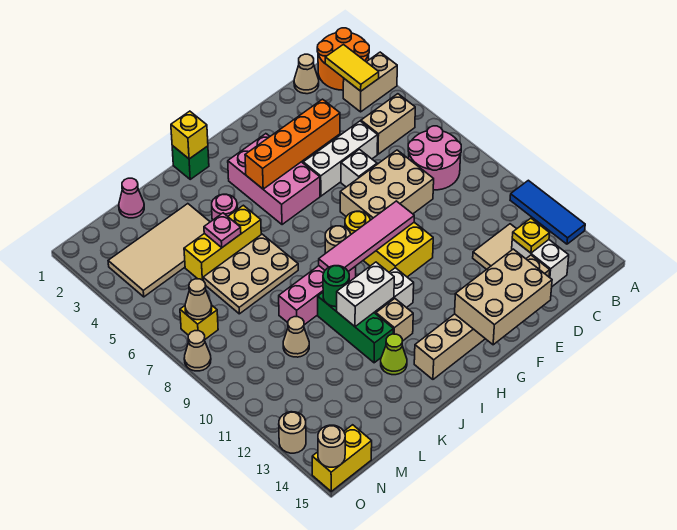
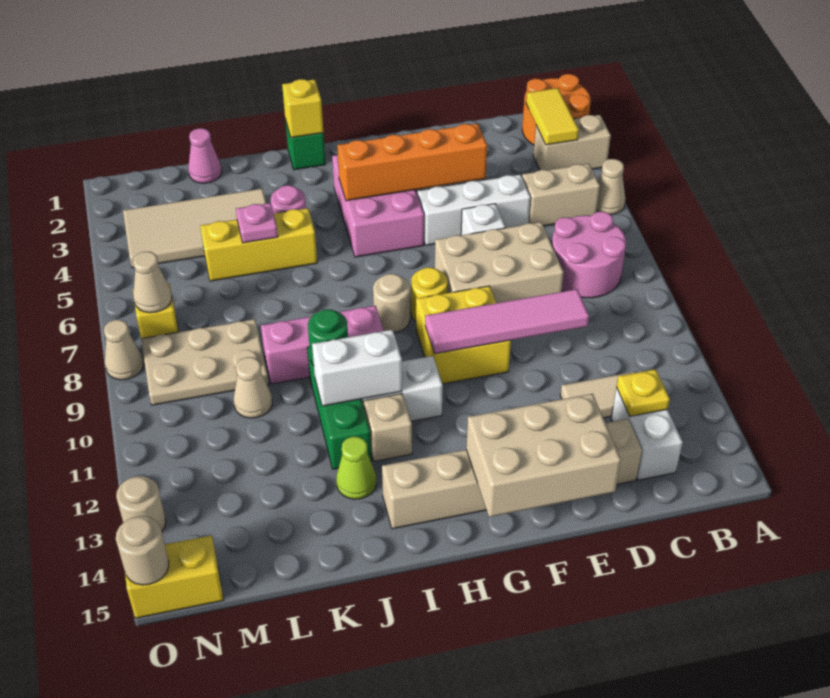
blue 1x3 tile [510,180,585,244] -> none
tan 1x1 cone [294,54,319,94] -> tan 1x1 cone moved to [597,159,625,215]
pink 1x4 tile [319,201,414,271] -> pink 1x4 tile moved to [425,289,589,354]
tan 2x3 plate [203,234,298,314] -> tan 2x3 plate moved to [141,319,269,405]

